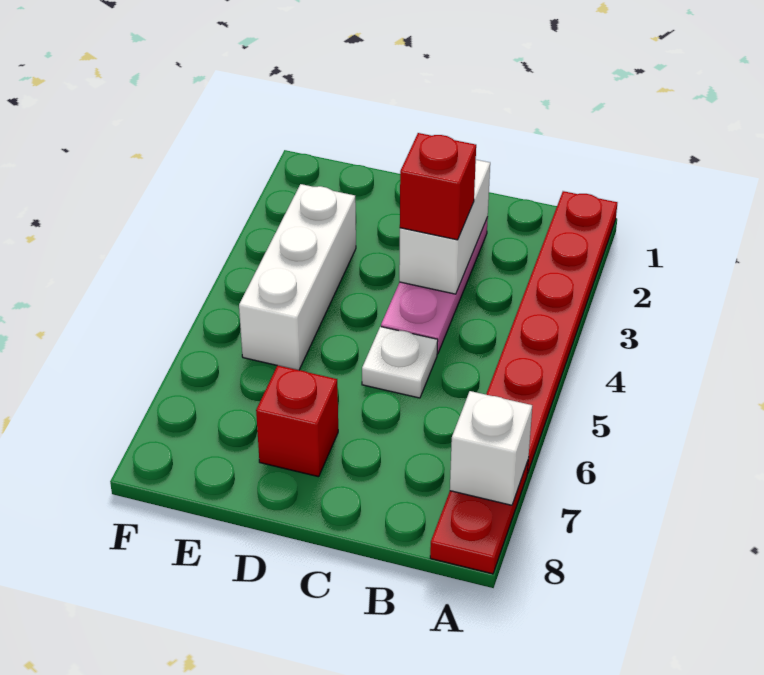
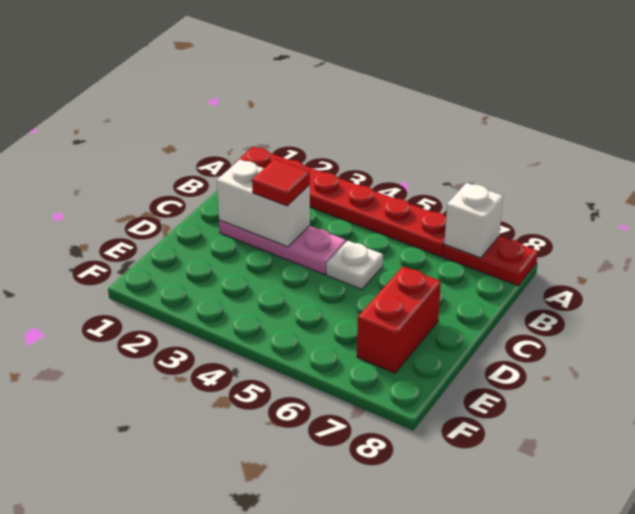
red 1x1 brick [400,133,476,240] -> red 1x1 tile [252,159,310,206]
red 1x1 brick [256,366,338,477] -> red 1x2 brick [357,267,441,373]
white 1x3 brick [239,184,356,370] -> none

